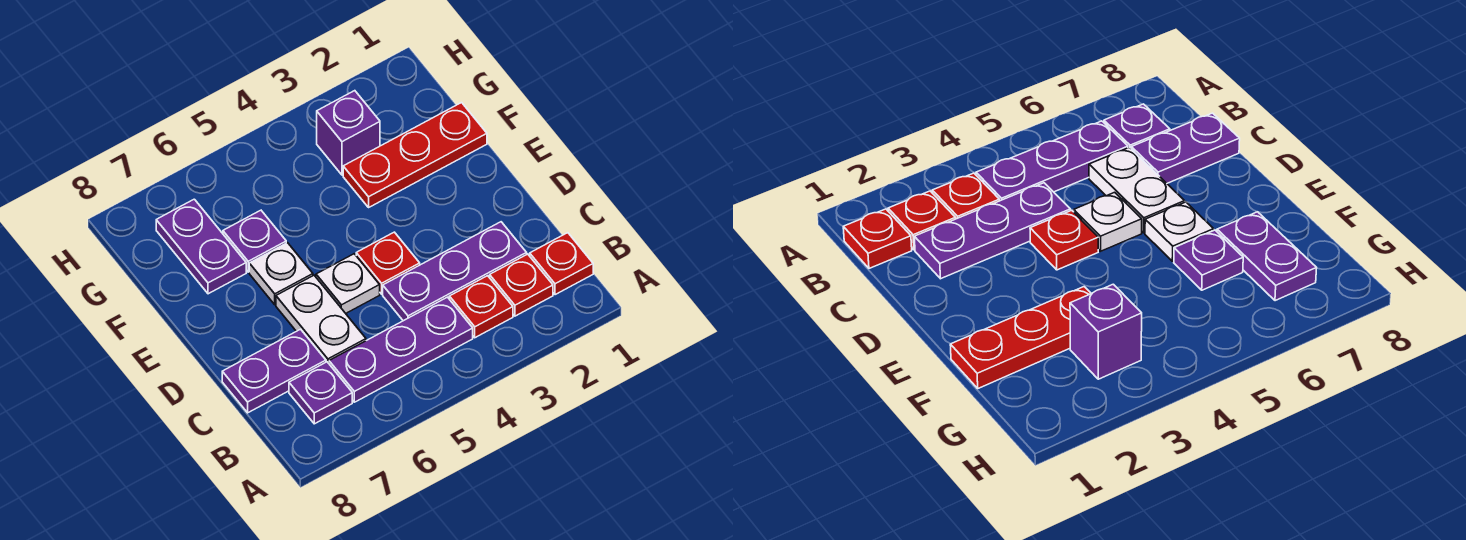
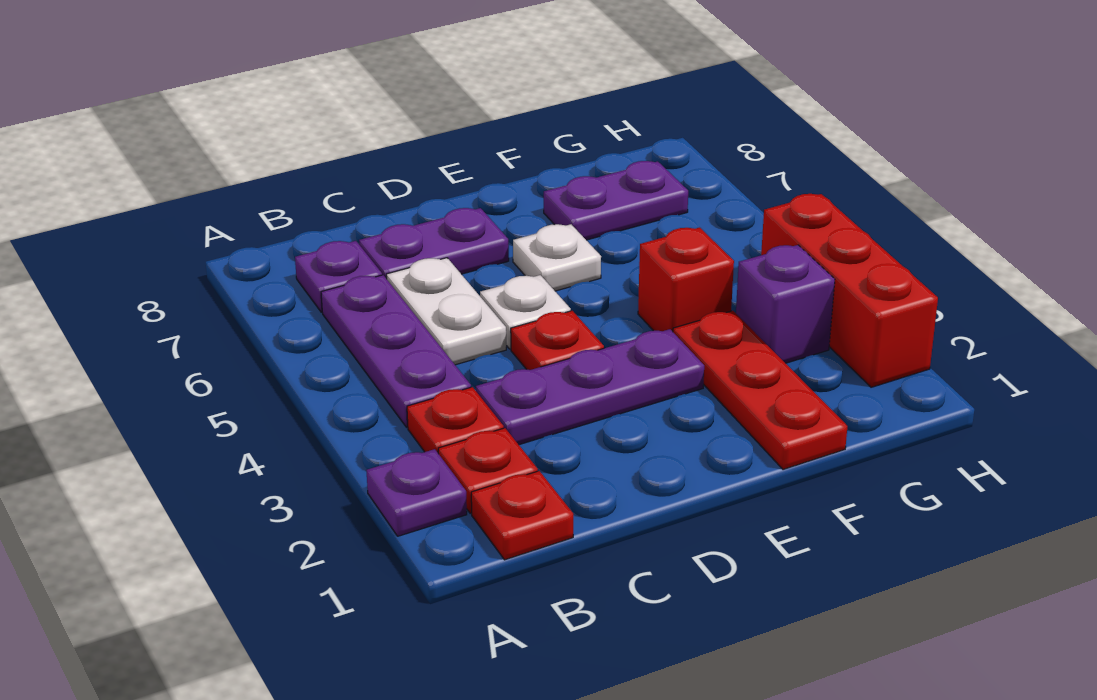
purple 1x3 plate [383,222,527,321] -> purple 1x3 plate turned to [476,329,704,445]
white 1x2 plate [276,275,366,363] -> white 1x2 plate turned to [386,258,506,365]
purple 1x2 plate [222,329,326,413] -> purple 1x2 plate turned to [359,208,509,279]
none -> red 1x1 brick [638,228,734,332]
purple 1x1 plate [223,210,286,272] -> purple 1x1 plate moved to [366,449,467,536]
none -> red 1x3 brick [761,194,938,387]

